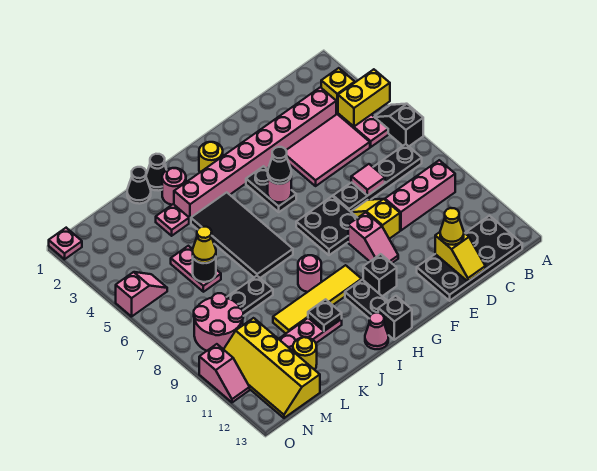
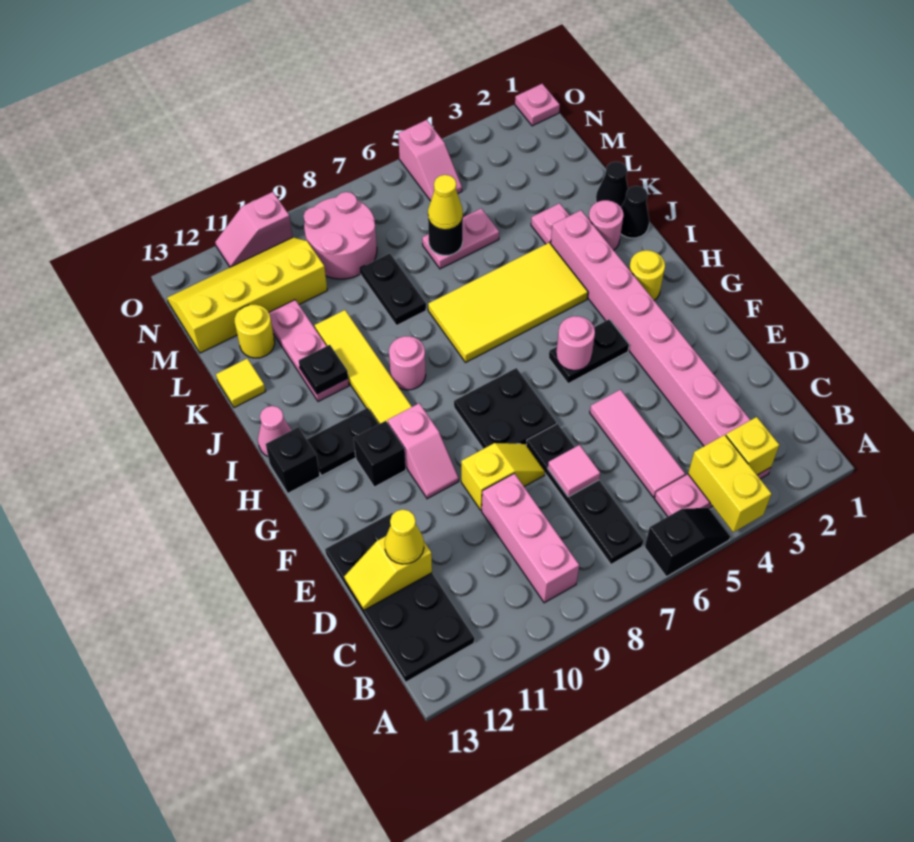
pink 2x3 tile [286,114,370,186] -> pink 1x3 tile [590,390,685,497]
pink 1x2 slope [348,212,398,263] -> pink 1x2 slope turned to [388,403,459,499]
black 1x1 cone [268,147,291,184] -> none
black 2x4 tile [191,192,293,278] -> yellow 2x4 tile [428,243,588,362]
none -> yellow 1x1 tile [216,358,266,408]

